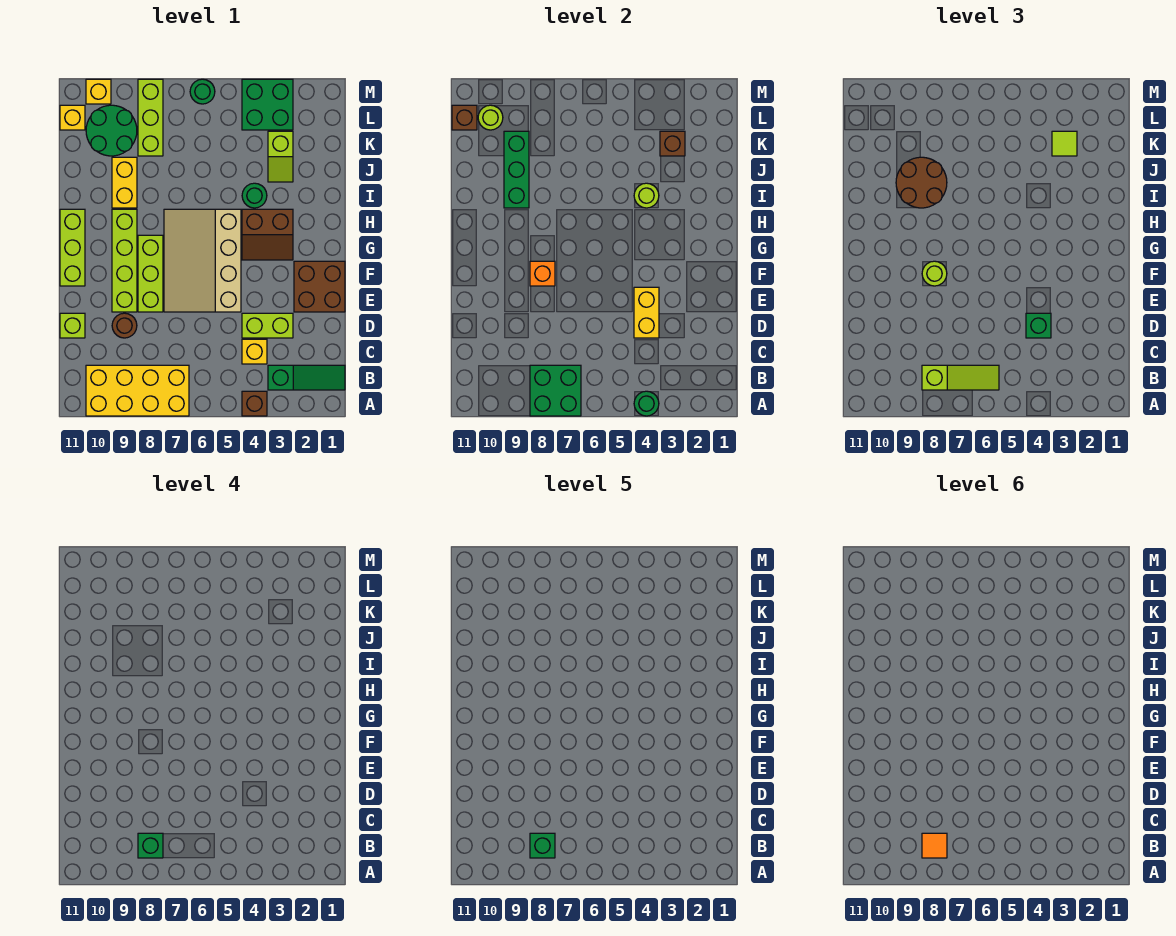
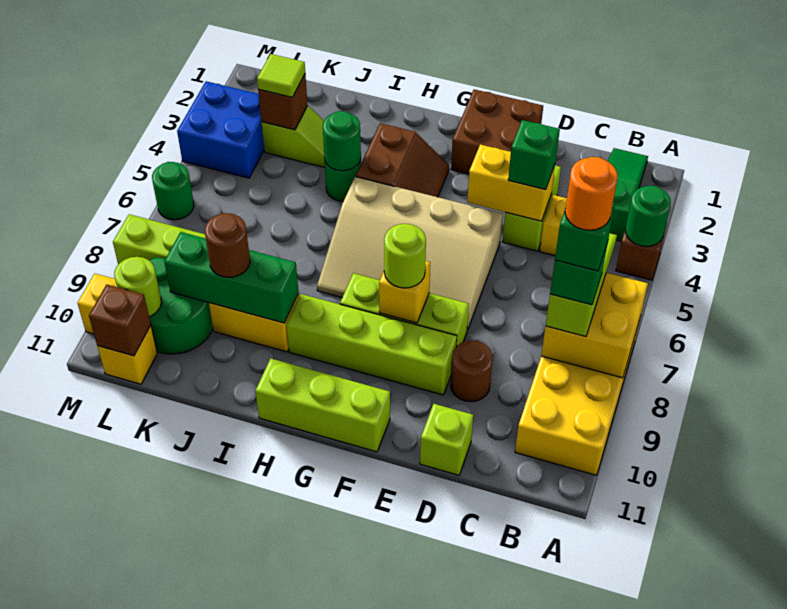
green 2x2 brick [530,365,581,416] -> yellow 2x2 brick [541,273,648,378]
orange 1x1 tile [922,833,947,858] -> orange 1x1 round brick [565,157,618,230]
orange 1x1 brick [530,261,555,286] -> yellow 1x1 brick [379,261,430,323]
lime 1x1 round brick [634,183,659,208] -> green 1x1 round brick [323,111,361,171]
brown 2x2 round brick [896,157,947,208] -> brown 1x1 round brick [205,213,250,277]
green 2x2 brick [242,79,293,130] -> blue 2x2 brick [177,81,264,178]

